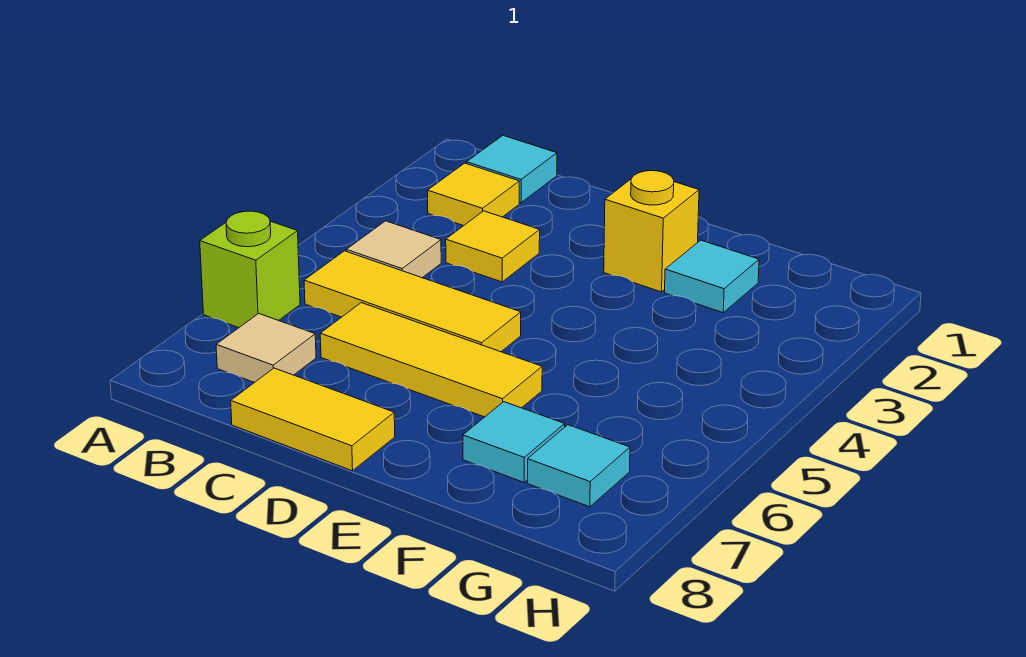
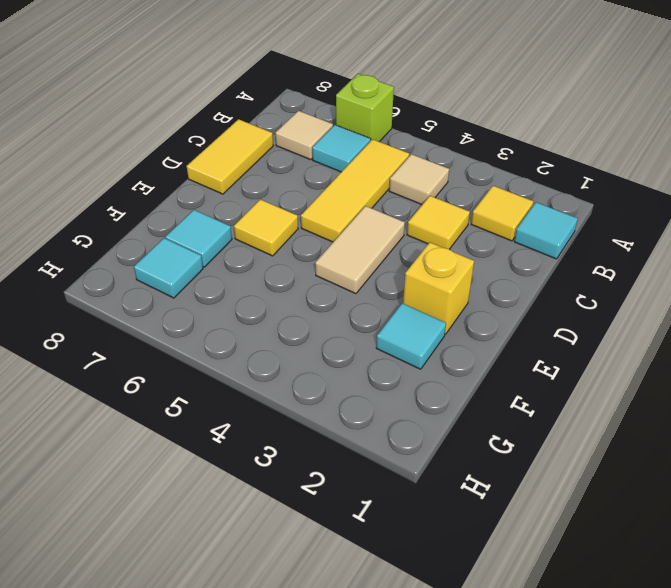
none -> cyan 1x1 tile [312,125,371,172]
yellow 1x3 tile [320,303,542,417] -> yellow 1x1 tile [234,199,298,256]
none -> tan 1x2 tile [315,206,405,294]

